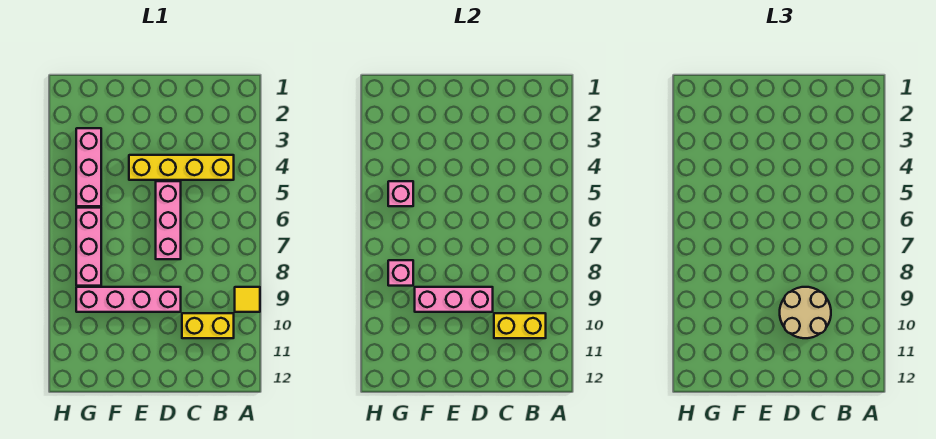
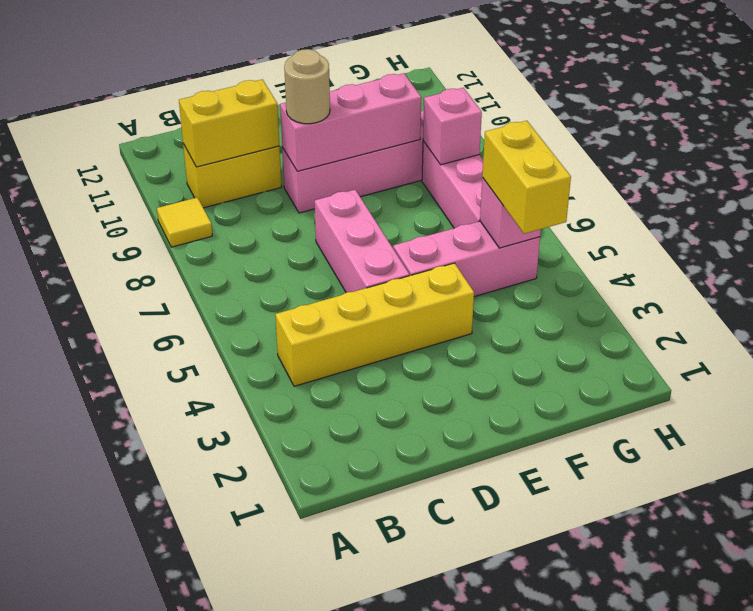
tan 2x2 round brick [780,287,831,338] -> tan 1x1 round brick [284,49,330,124]
pink 1x3 brick [76,128,101,206] -> pink 1x3 brick turned to [393,221,540,297]
none -> yellow 1x2 brick [482,121,571,234]

